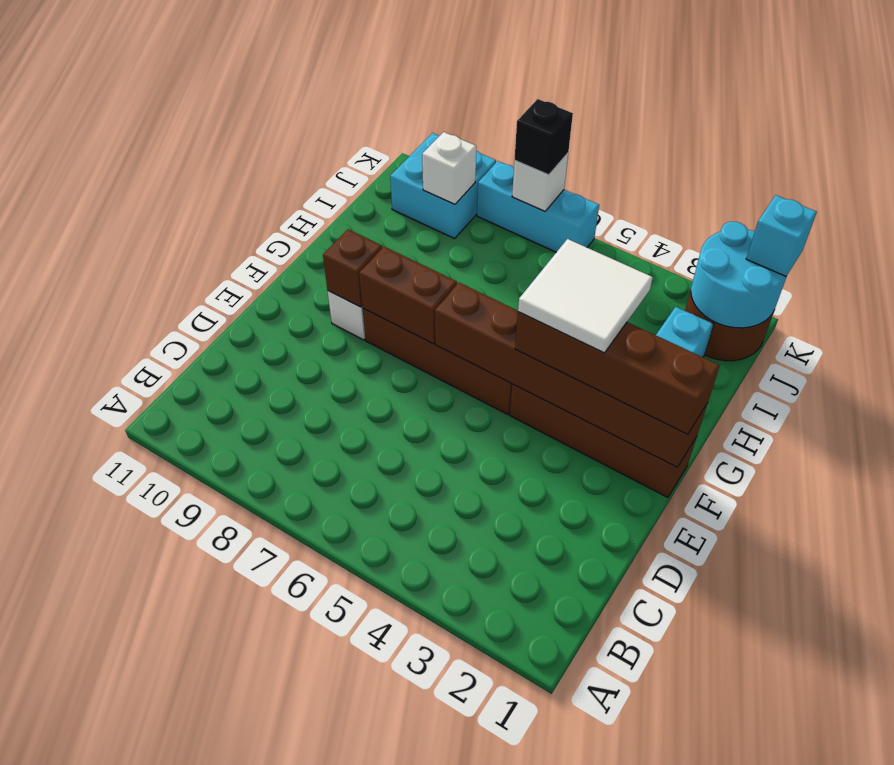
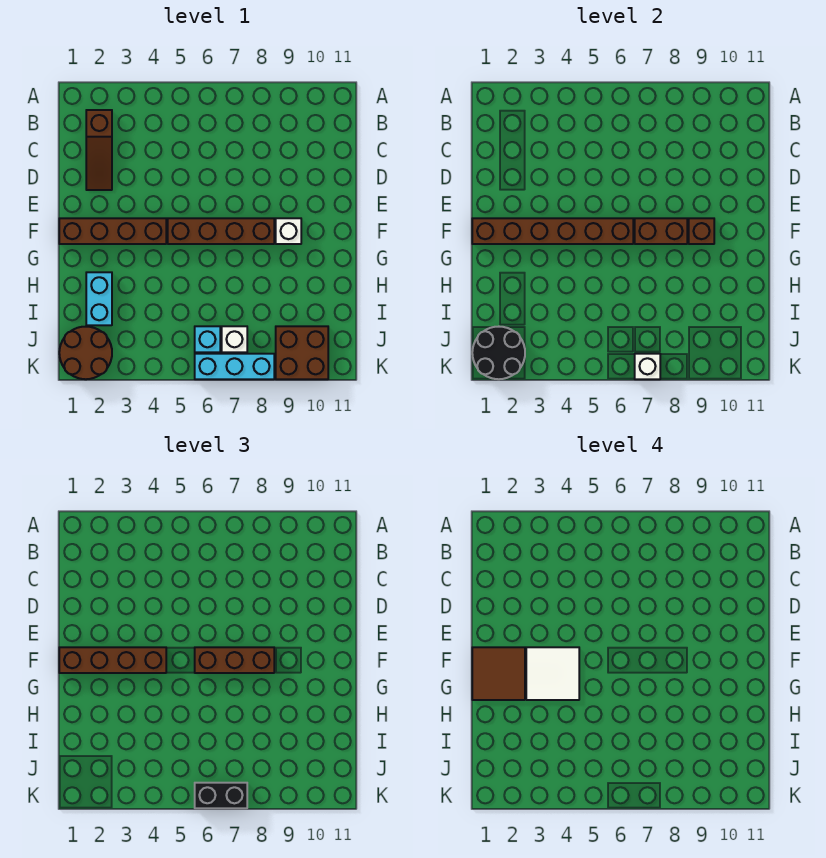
none -> brown 1x3 slope [86,110,112,190]
none -> brown 2x2 tile [472,647,525,700]
none -> brown 1x3 brick [195,647,274,673]
cyan 2x2 round brick [691,222,787,328] -> black 2x2 round brick [472,327,525,379]
cyan 2x2 brick [390,133,496,239] -> brown 2x2 brick [276,326,328,379]
white 1x1 brick [422,132,476,204] -> white 1x1 brick moved to [222,326,247,352]
cyan 1x1 brick [746,195,817,276] -> cyan 1x1 brick moved to [195,326,220,352]
black 1x1 brick [515,99,573,175] -> black 1x2 brick [195,783,247,808]

